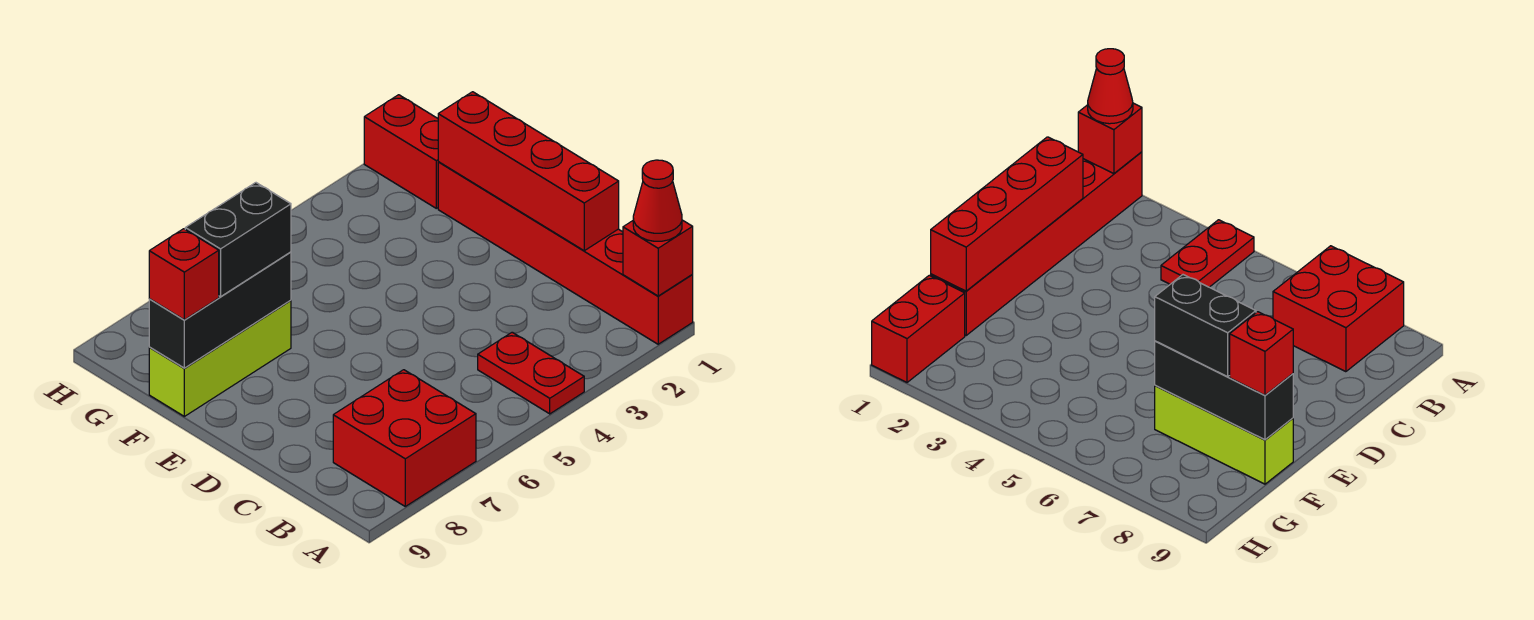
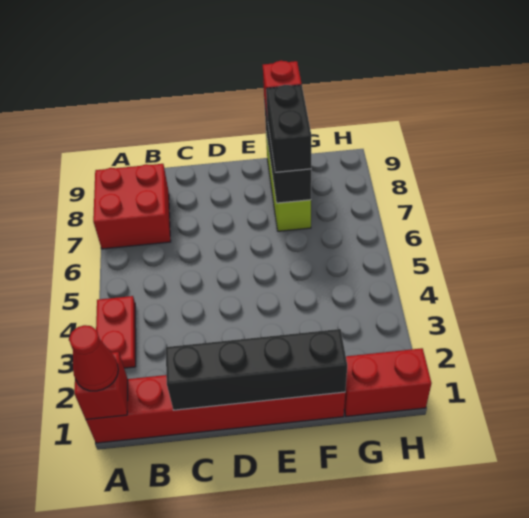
red 1x2 plate [478,332,584,414] -> red 1x2 plate turned to [96,296,136,368]
red 1x4 brick [438,92,619,251] -> black 1x4 brick [166,329,347,410]

